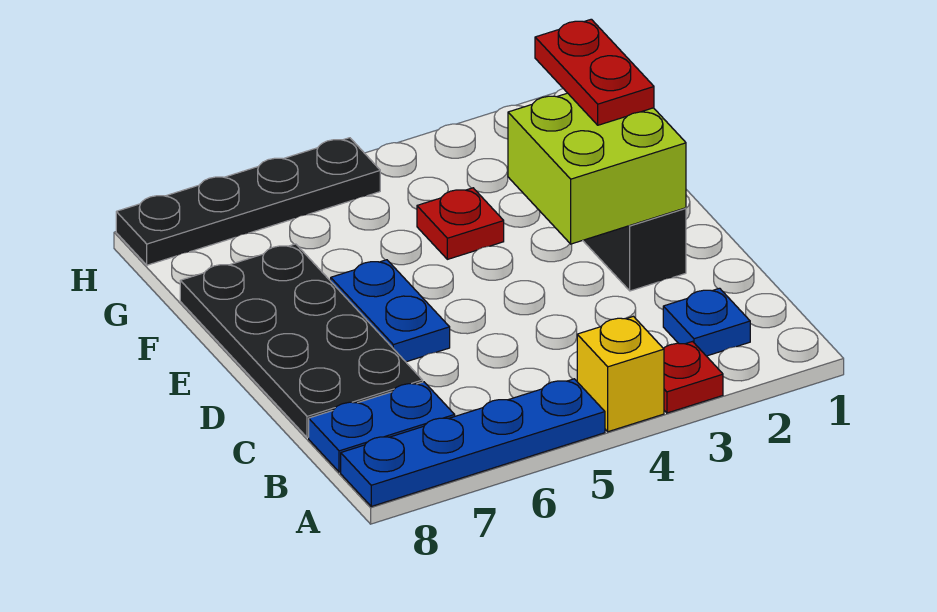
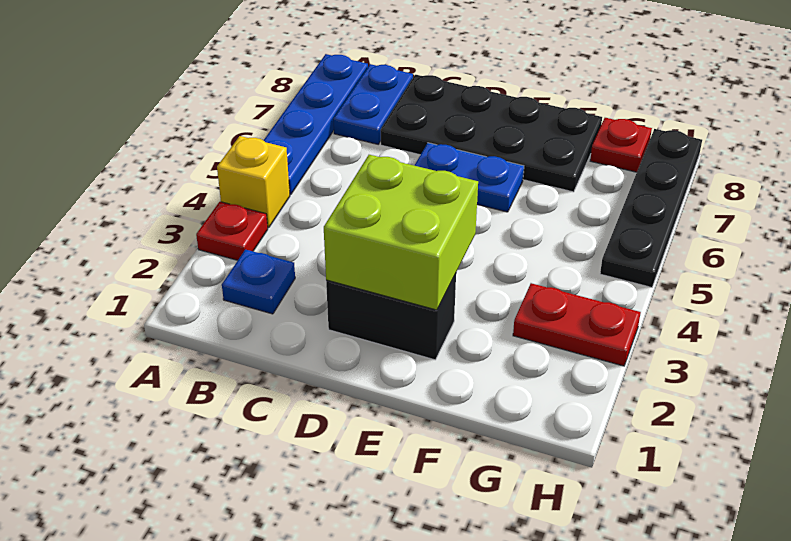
red 1x2 plate [535,19,654,125] -> red 1x2 plate moved to [513,283,641,366]
red 1x1 plate [417,188,504,259] -> red 1x1 plate moved to [590,118,652,172]

